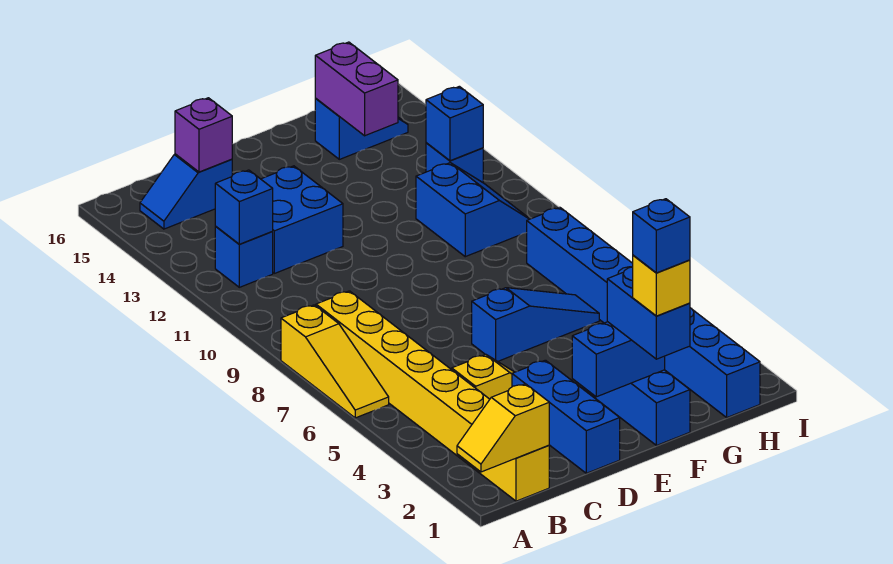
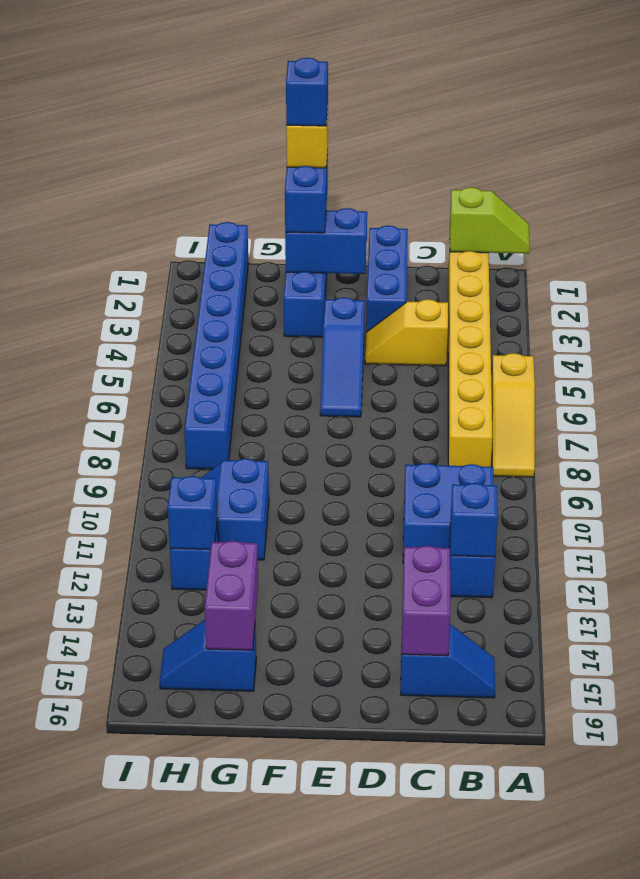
yellow 1x2 slope [457,384,549,472] -> lime 1x2 slope [450,187,530,254]
yellow 1x3 slope [281,305,389,418] -> yellow 1x3 slope turned to [491,353,535,477]
blue 2x2 brick [261,166,343,273] -> blue 2x2 brick moved to [403,463,494,564]
purple 1x1 brick [175,98,232,172] -> purple 1x2 brick [402,546,450,656]
blue 1x3 slope [472,288,599,361] -> blue 1x3 slope turned to [320,297,365,417]

